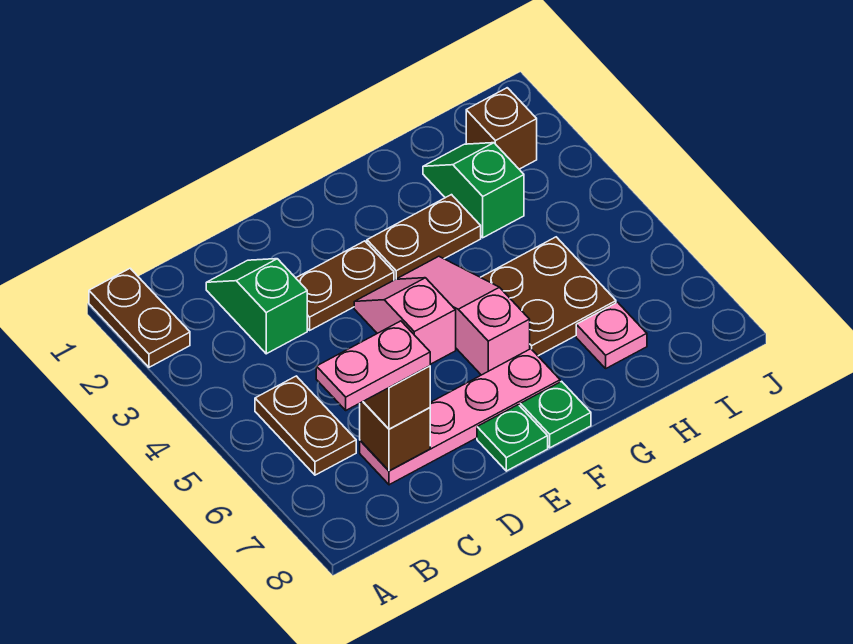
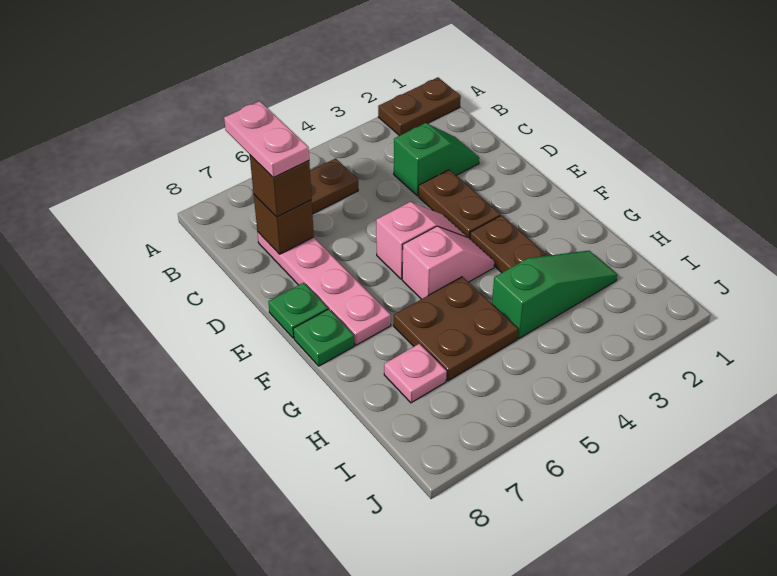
pink 1x3 slope [398,256,530,375] -> pink 1x2 slope [402,226,494,299]
green 1x2 slope [423,143,524,238] -> green 1x3 slope [492,251,617,339]
brown 1x1 brick [466,88,537,169] -> none

